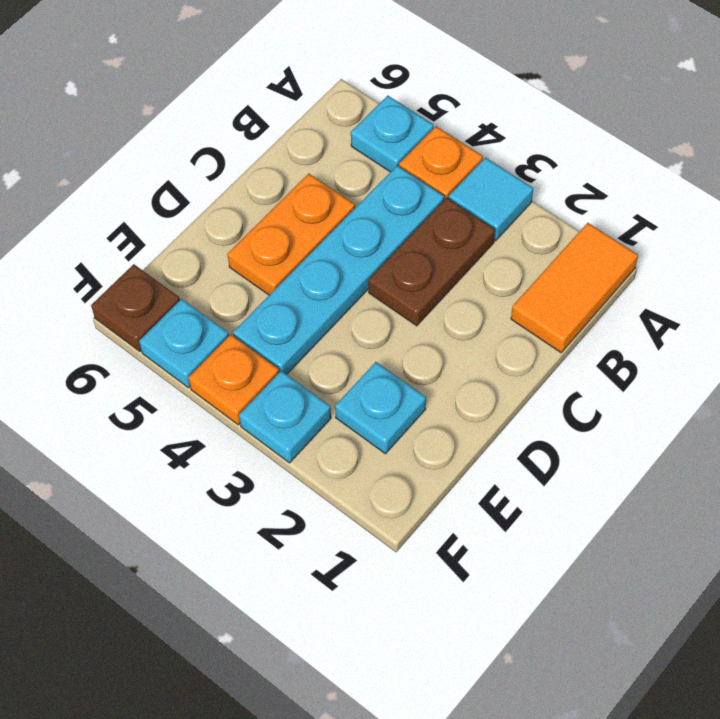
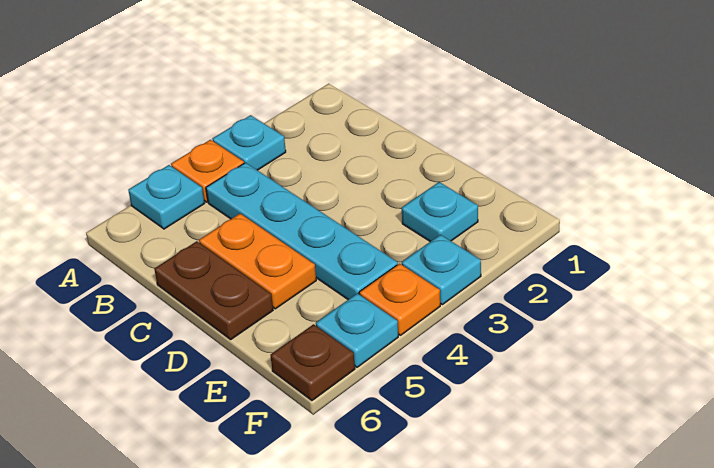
orange 1x2 tile [511,223,638,353] -> none
cyan 1x1 tile [449,158,533,241] -> cyan 1x1 plate [213,115,286,170]
brown 1x2 plate [368,198,495,326] -> brown 1x2 plate moved to [154,241,273,340]

